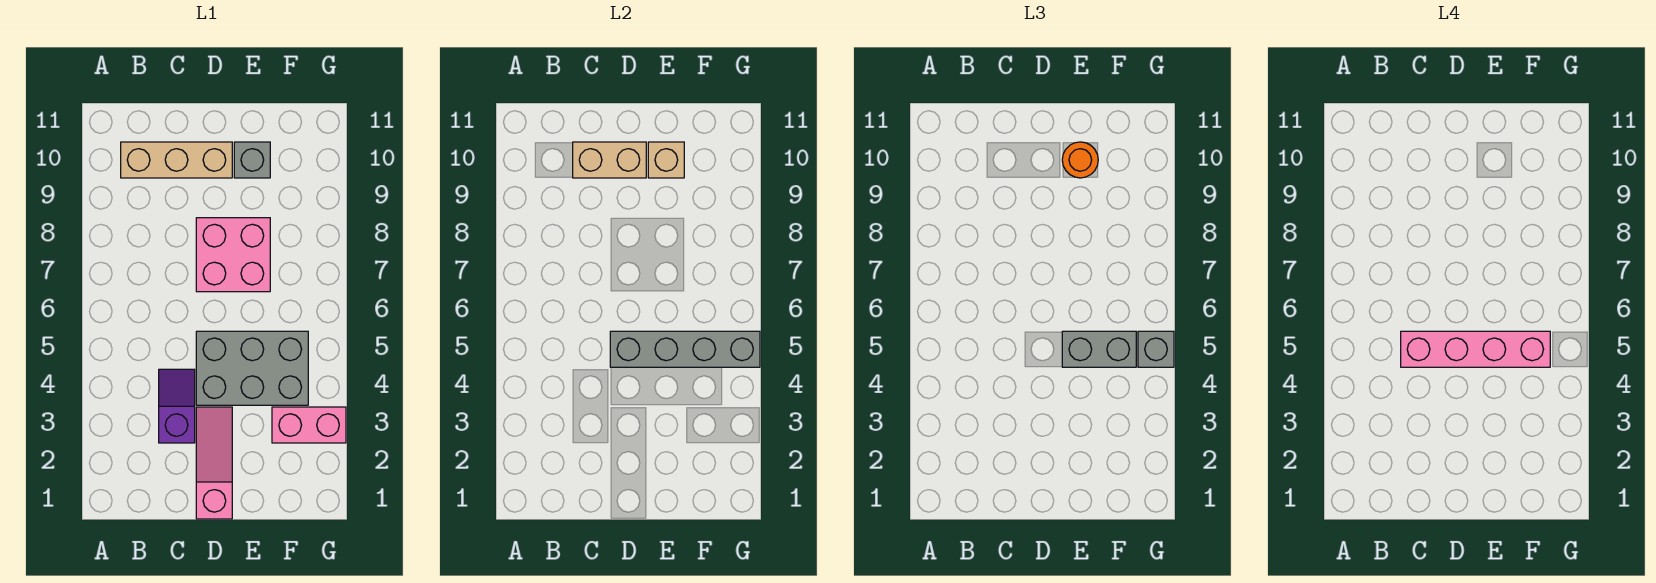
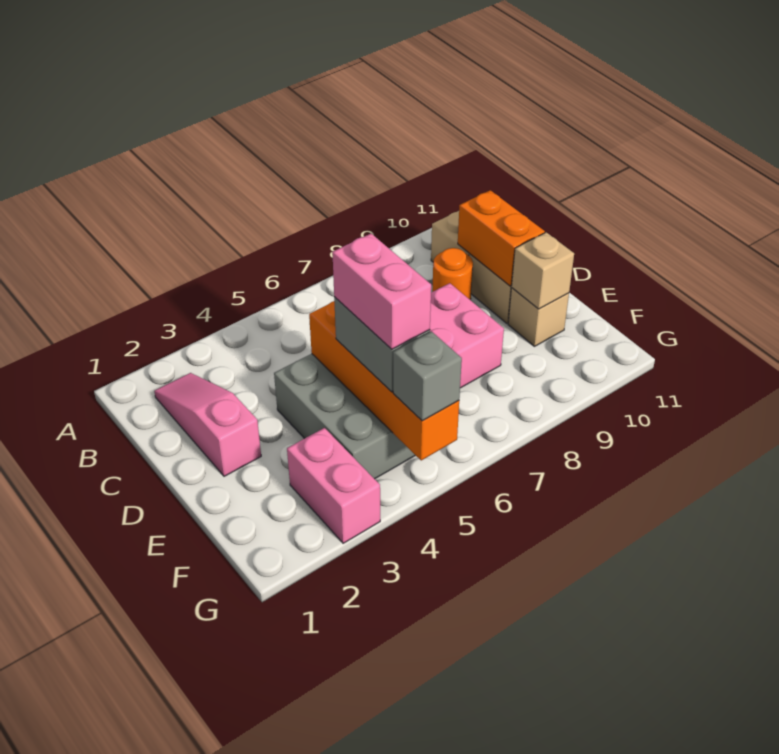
purple 1x2 slope [159,369,195,443] -> none
pink 1x4 brick [1401,331,1550,367] -> pink 1x2 brick [332,234,431,349]
tan 1x2 brick [573,142,646,178] -> orange 1x2 brick [458,190,545,286]
pink 1x3 slope [196,407,232,519] -> pink 1x3 slope turned to [154,373,261,476]
grey 1x4 brick [610,331,760,367] -> orange 1x4 brick [309,301,459,460]
grey 1x1 brick [234,142,270,178] -> tan 1x1 brick [508,288,569,346]
orange 1x1 round brick [1062,142,1098,178] -> orange 1x1 round brick moved to [432,248,473,300]

